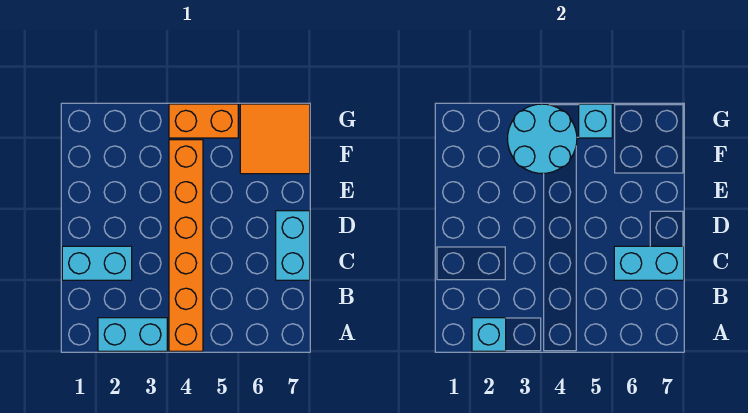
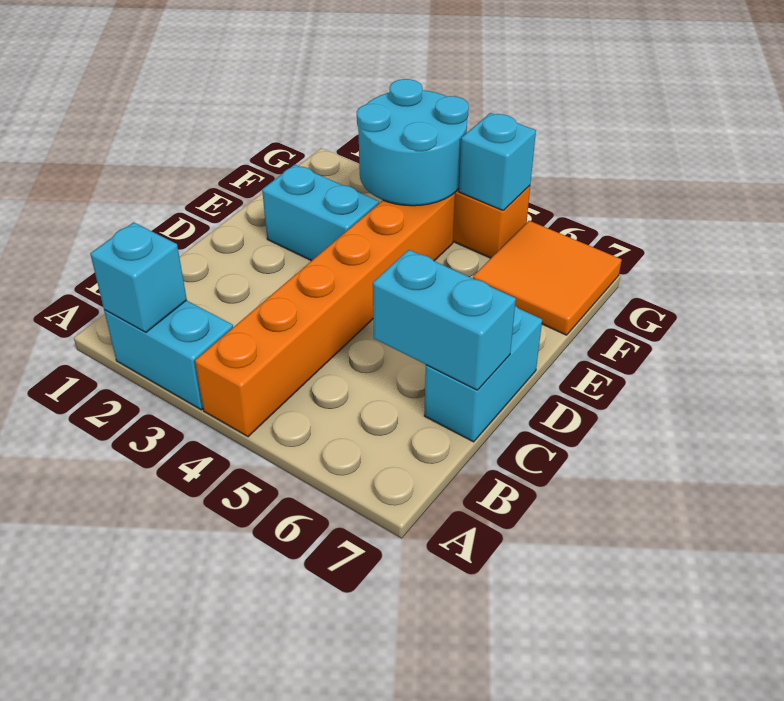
cyan 1x2 brick [62,246,132,280] -> cyan 1x2 brick moved to [262,165,379,261]

